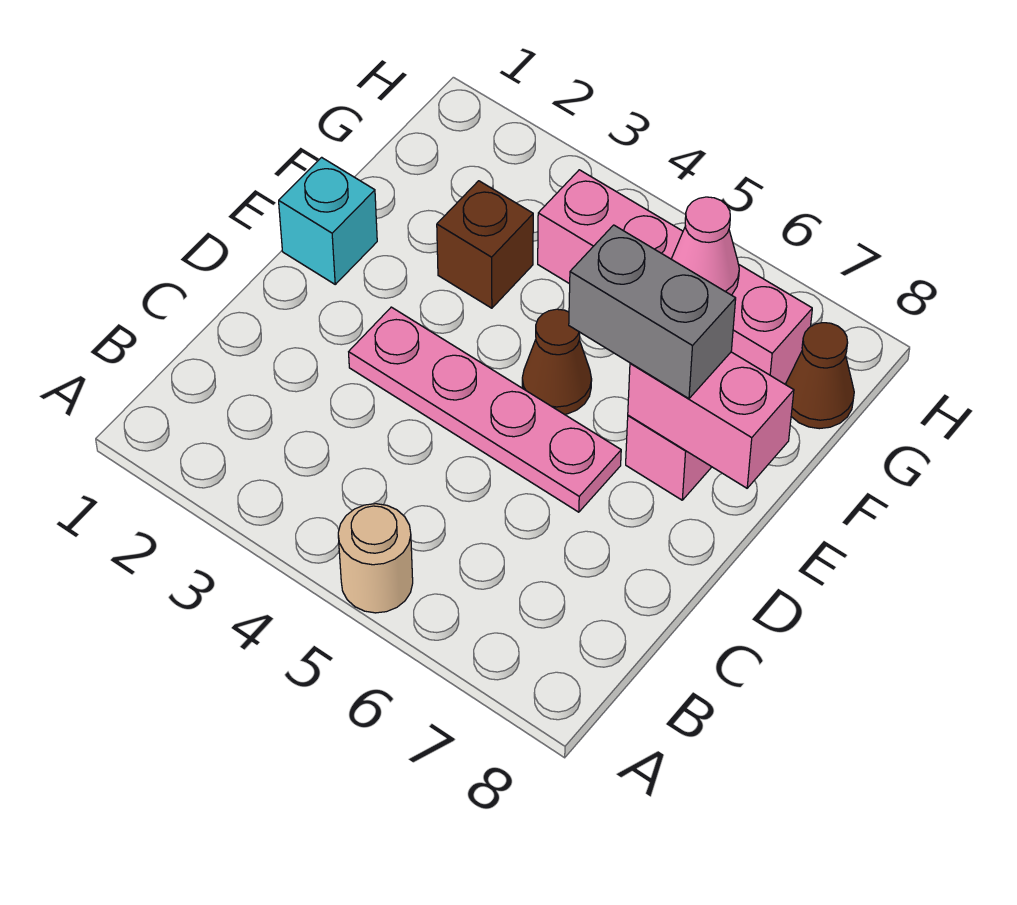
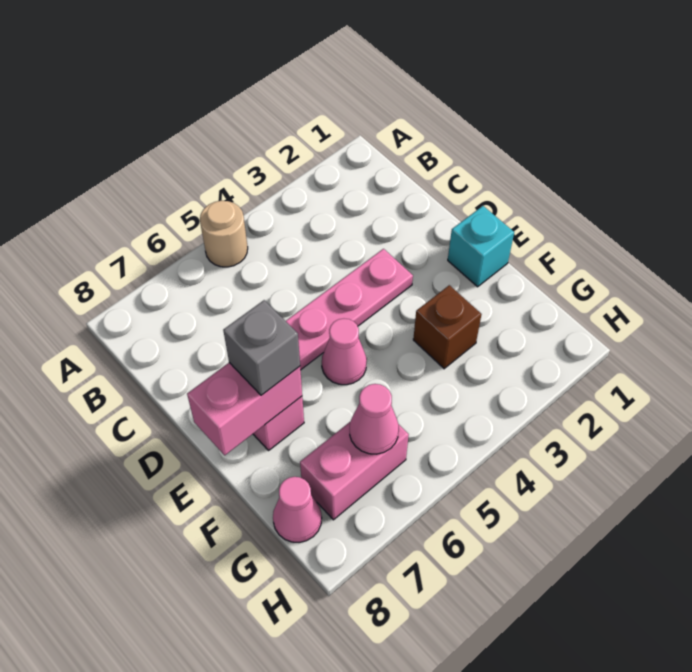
brown 1x1 cone [522,309,592,414] -> pink 1x1 cone [322,319,367,385]
grey 1x2 brick [569,225,736,399] -> grey 1x1 brick [223,300,300,395]
pink 1x4 brick [538,170,812,384] -> pink 1x2 brick [300,422,409,520]
brown 1x1 cone [786,323,854,429] -> pink 1x1 cone [273,477,322,542]

